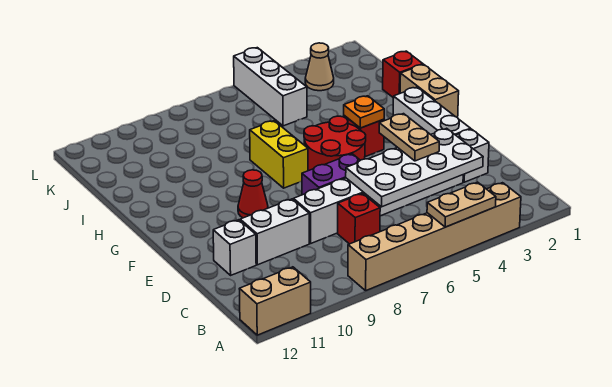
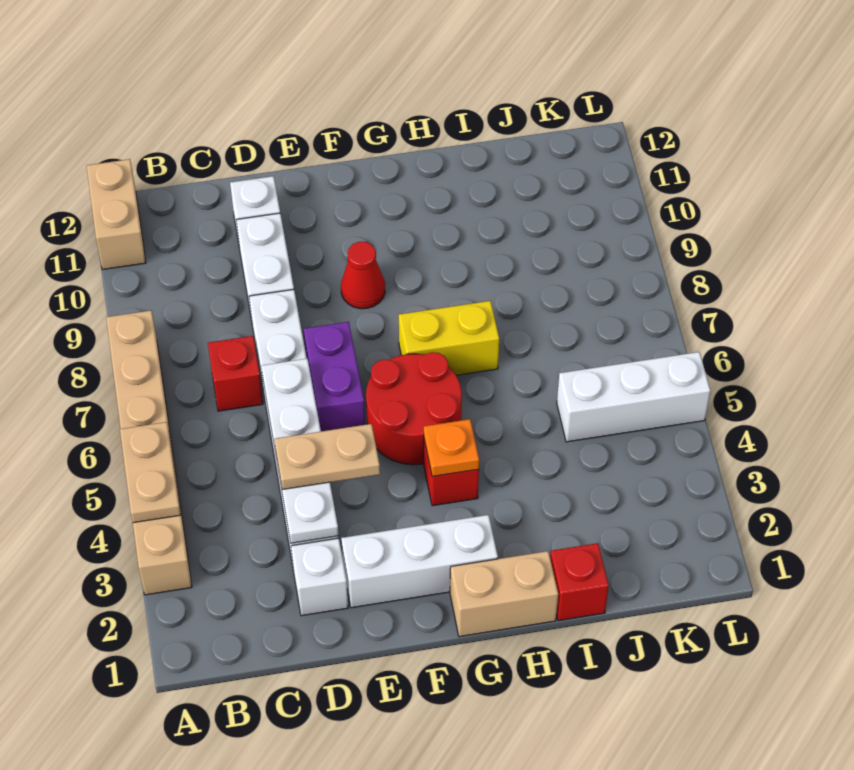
white 2x4 plate [346,128,483,207] -> white 1x4 plate [262,359,339,543]
tan 1x1 cone [305,43,334,91] -> none

